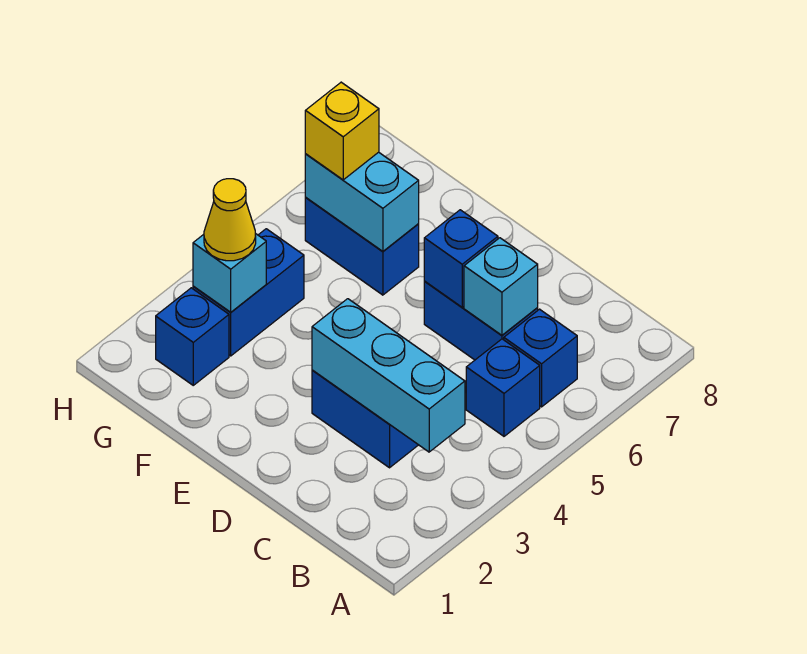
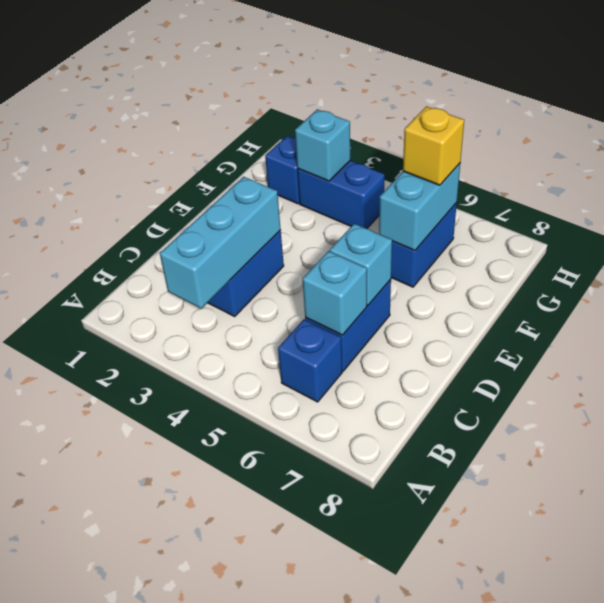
blue 1x1 brick [466,339,540,436] -> none
blue 1x1 brick [424,210,498,307] -> cyan 1x1 brick [330,224,392,305]
yellow 1x1 cone [204,179,256,261] -> none

